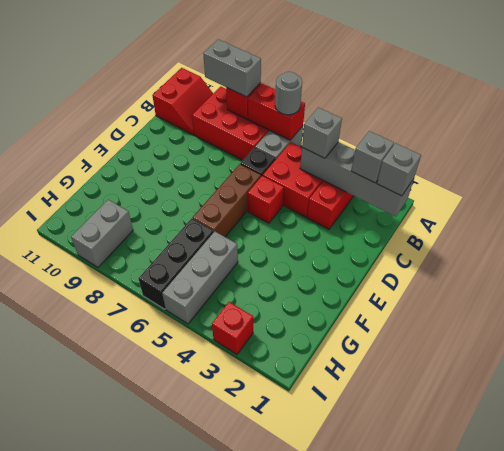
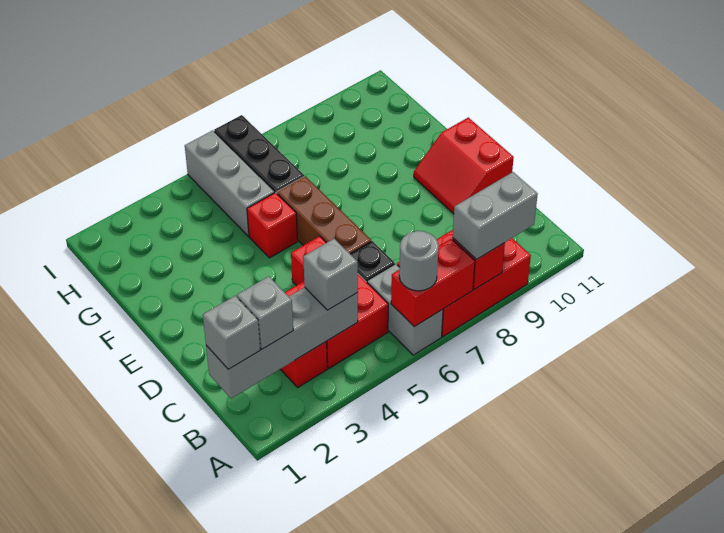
red 2x2 slope [152,68,213,135] -> red 2x2 slope moved to [414,118,514,214]
grey 1x2 brick [71,200,133,267] -> none
red 1x1 brick [212,302,253,354] -> red 1x1 brick moved to [247,193,298,258]

